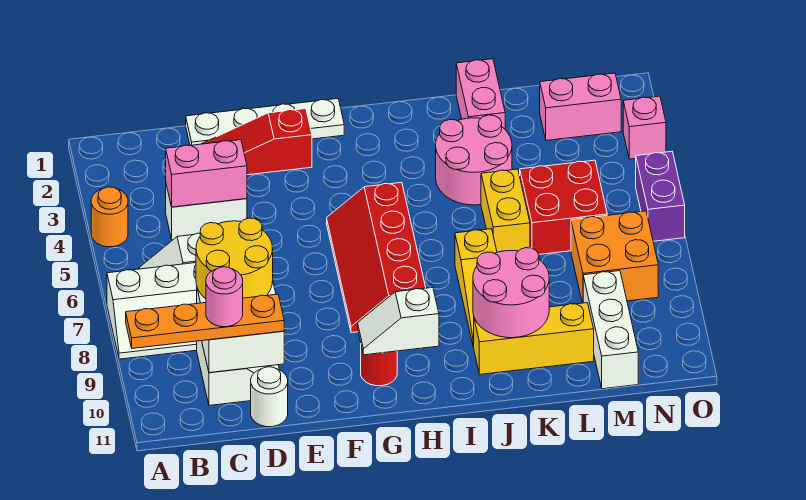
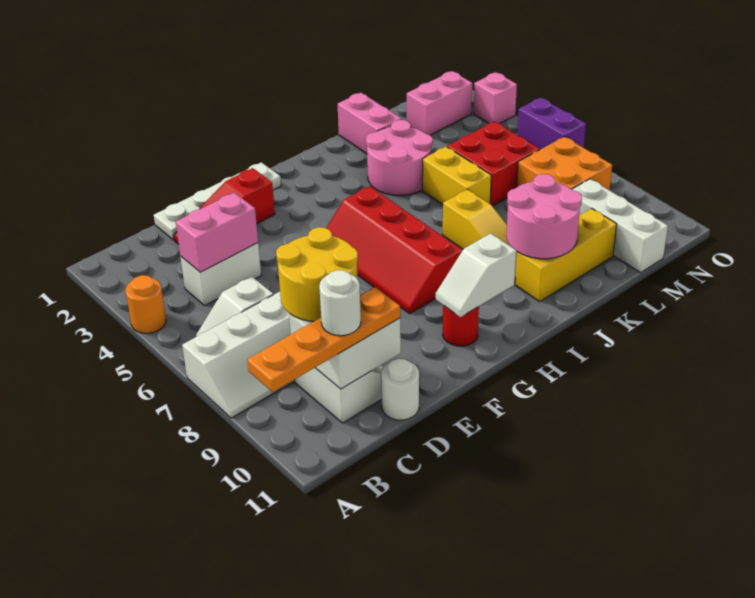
pink 1x1 round brick [206,267,243,327] -> white 1x1 round brick [319,270,361,336]

